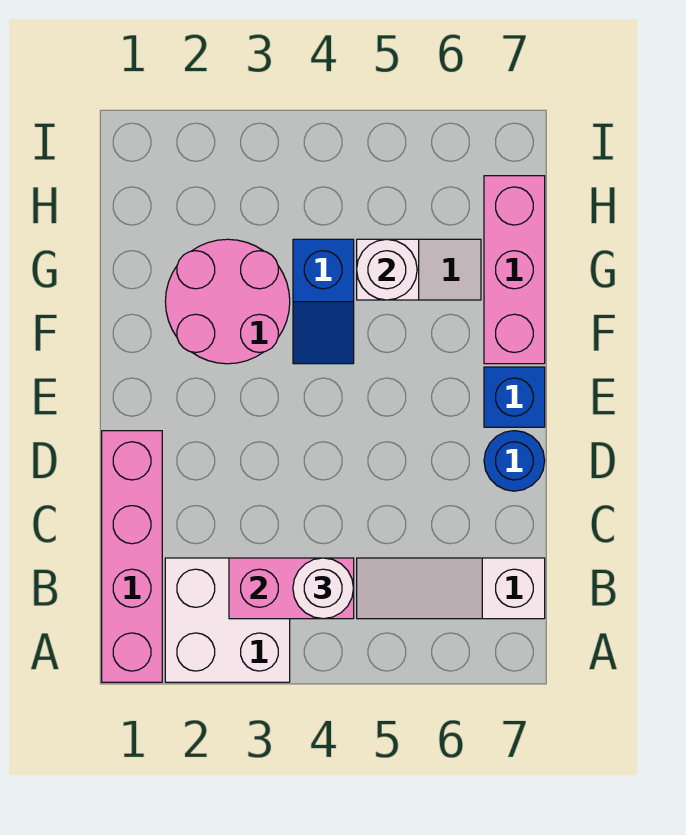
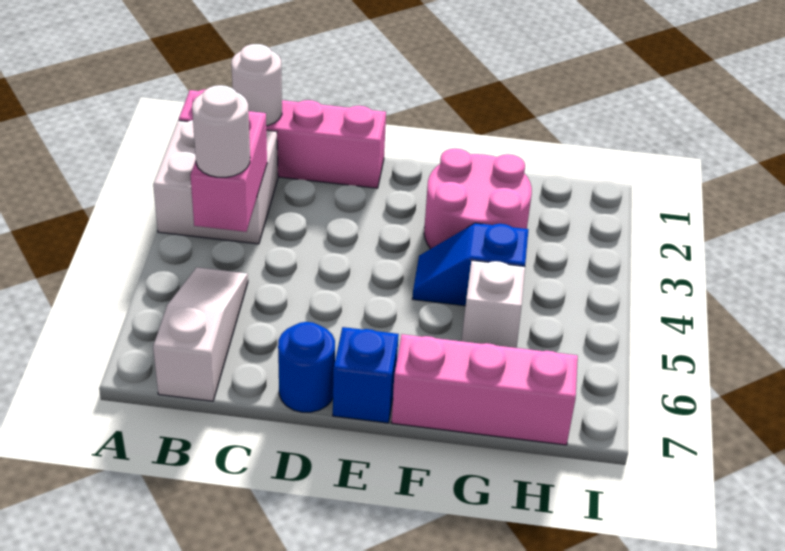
white 1x1 round brick [357,239,417,300] -> white 1x1 round brick moved to [231,44,282,126]

